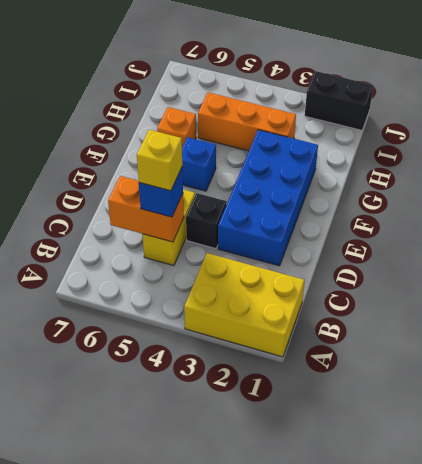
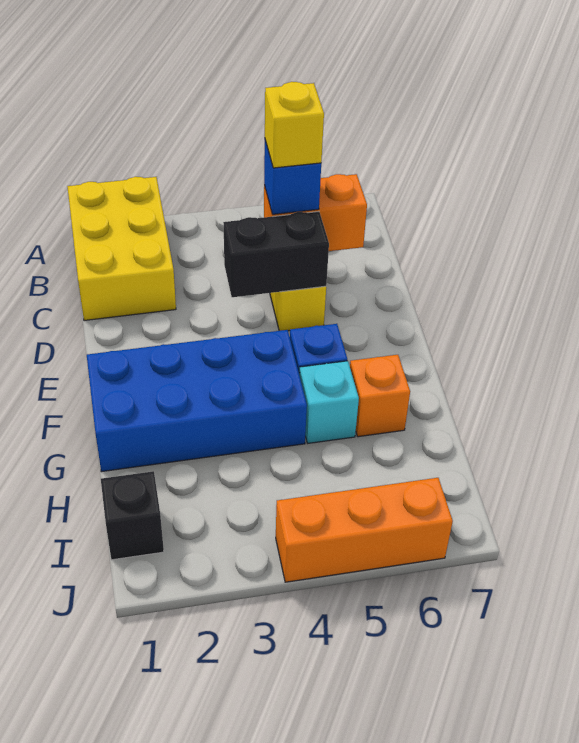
yellow 2x3 brick [184,253,304,357] -> yellow 2x3 brick turned to [67,177,176,321]
blue 2x4 brick [218,130,318,266] -> blue 2x4 brick turned to [87,330,307,472]
black 1x1 brick [186,193,227,248] -> black 1x1 brick moved to [101,471,164,560]
none -> cyan 1x1 brick [299,361,359,443]
orange 1x3 brick [198,92,296,151] -> orange 1x3 brick moved to [276,478,453,582]
black 1x2 brick [305,71,373,130] -> black 1x2 brick moved to [223,212,329,297]

